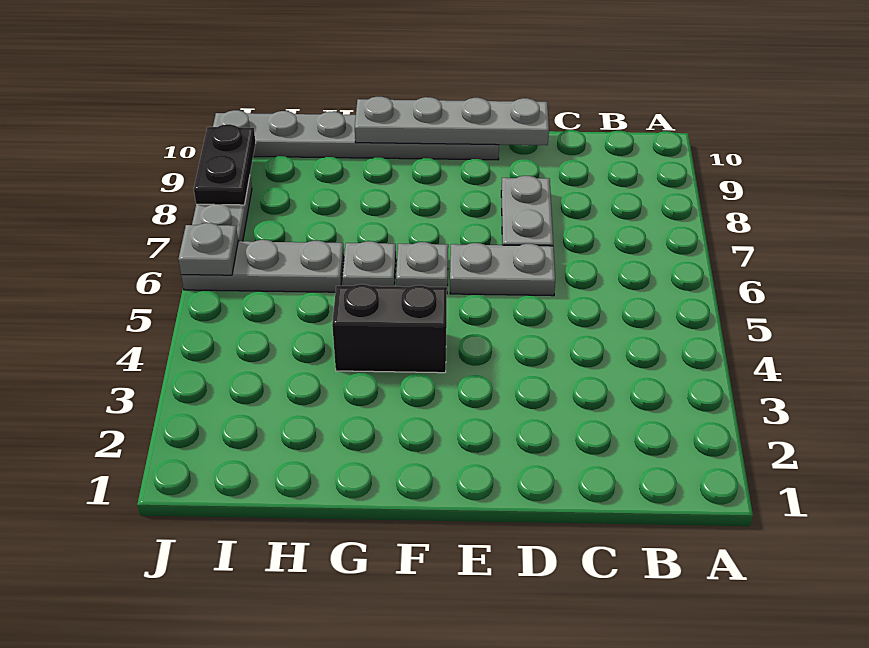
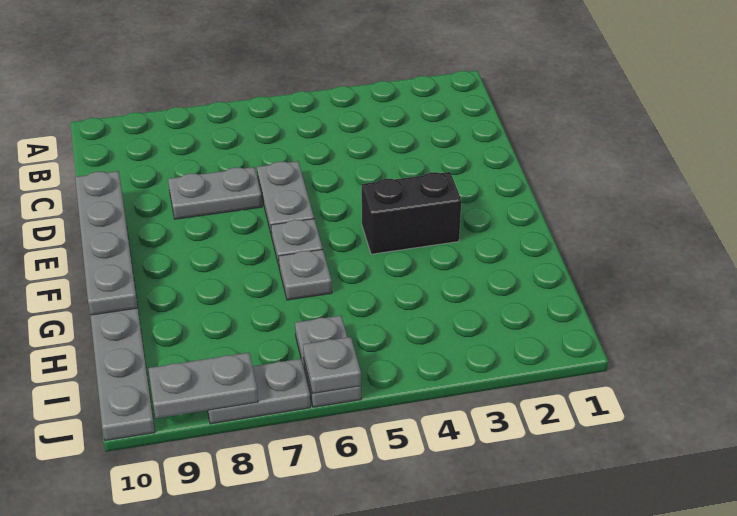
black 1x2 brick [332,284,447,373] -> black 1x2 brick turned to [362,172,461,254]
grey 1x3 plate [181,240,344,292] -> grey 1x2 plate [295,316,361,407]
black 1x2 plate [194,124,256,205] -> grey 1x2 plate [148,353,258,418]

